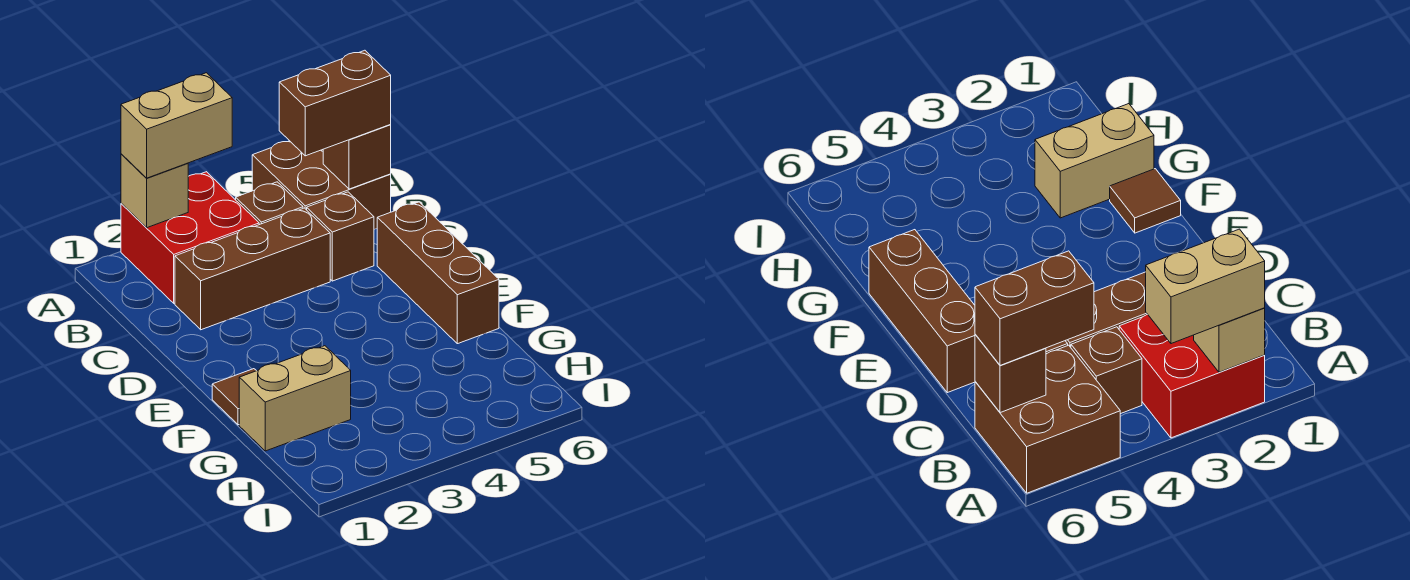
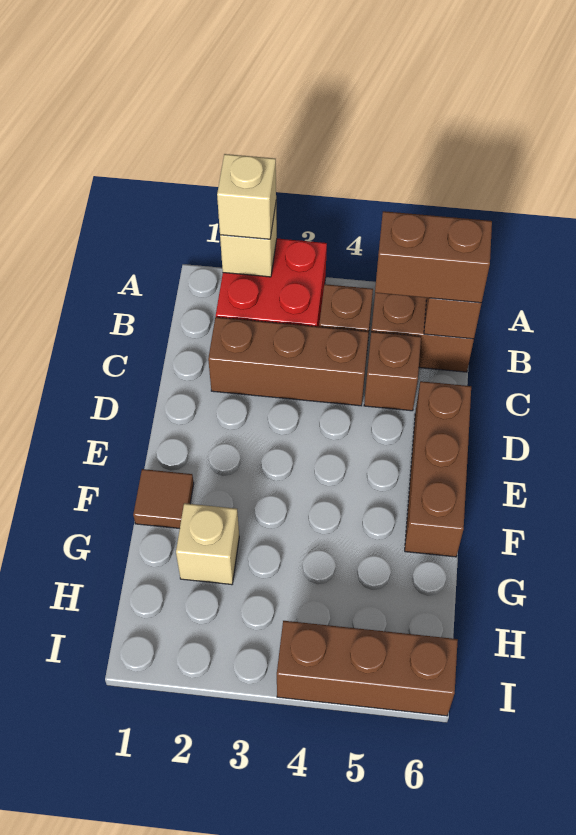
tan 1x2 brick [121,73,232,178] -> tan 1x1 brick [217,154,276,239]
tan 1x2 brick [239,346,351,451] -> tan 1x1 brick [176,503,239,585]
none -> brown 1x3 brick [277,621,458,716]

